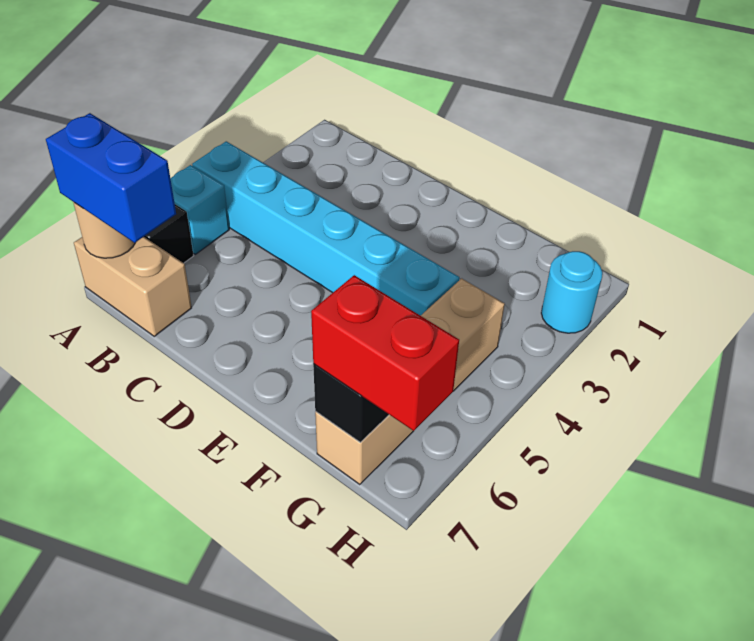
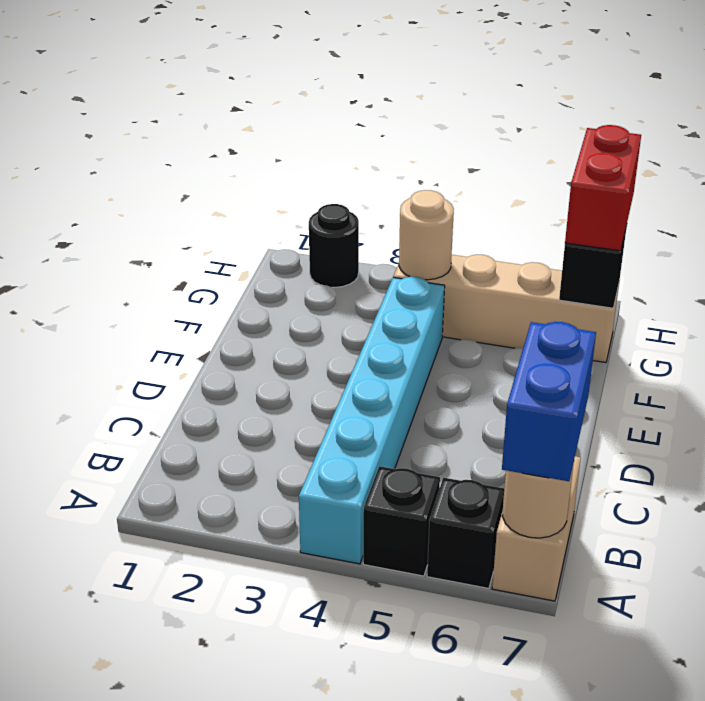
cyan 1x1 brick [170,165,229,254] -> black 1x1 brick [363,466,440,576]
none -> tan 1x1 round brick [399,190,454,280]
cyan 1x1 round brick [541,251,602,333] -> black 1x1 round brick [309,204,359,287]

